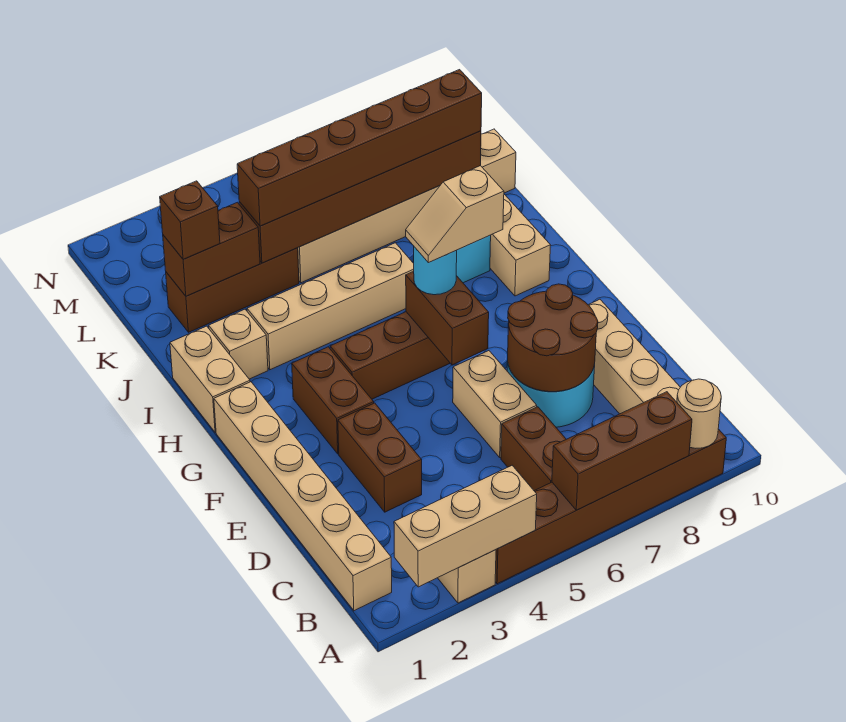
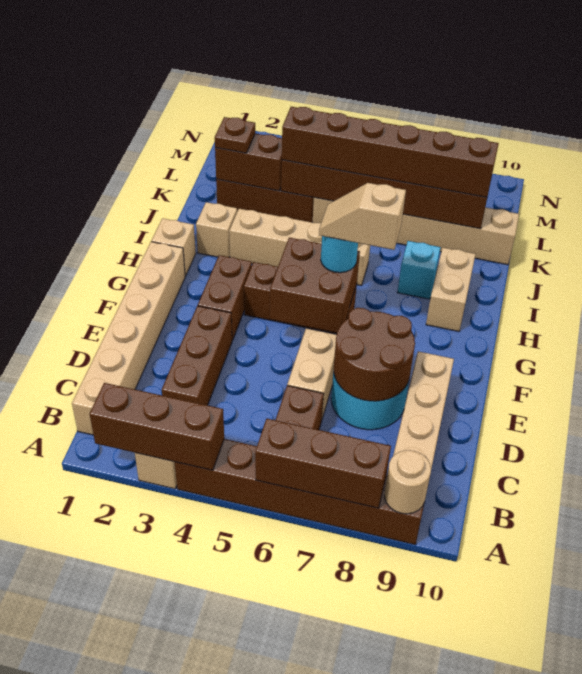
tan 1x3 brick [394,466,537,587] -> brown 1x3 brick [90,383,224,470]
brown 1x2 brick [338,403,422,512] -> brown 1x3 brick [162,306,232,405]
brown 1x2 brick [406,271,489,365] -> brown 2x2 brick [270,238,360,333]
tan 1x2 brick [170,326,250,432] -> tan 1x1 brick [152,218,196,276]
brown 1x1 brick [160,181,220,259] -> brown 1x1 plate [215,117,255,153]

